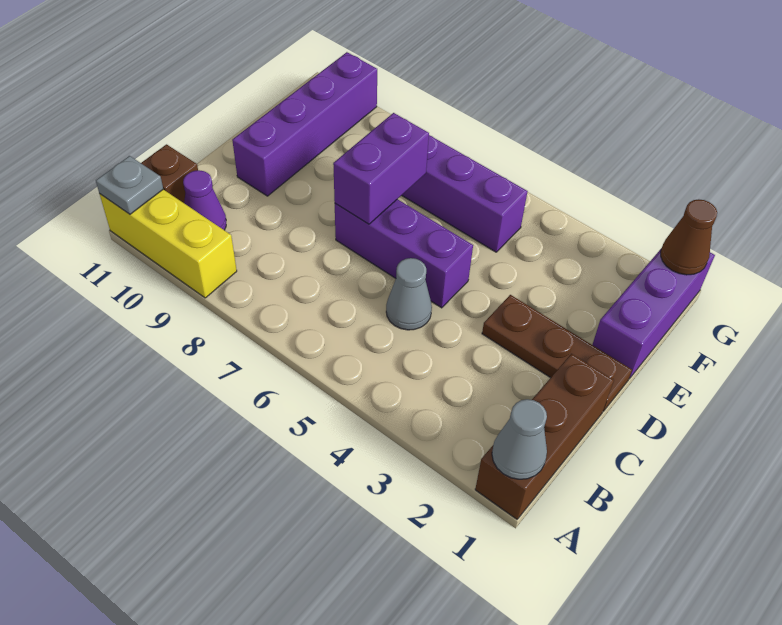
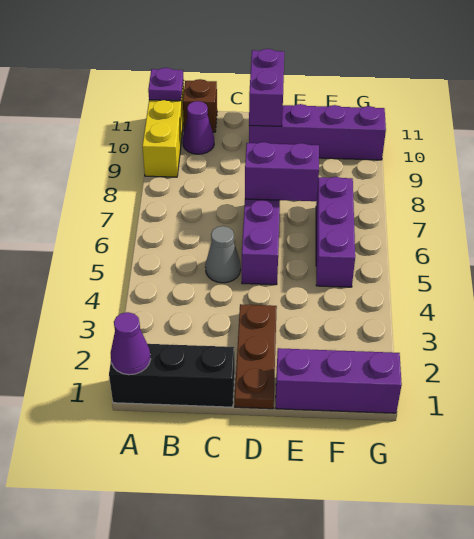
brown 1x3 brick [475,354,614,519] -> black 1x3 brick [109,344,235,407]
grey 1x1 cone [492,399,547,479] -> purple 1x1 cone [111,312,151,375]
grey 1x1 plate [96,156,163,214] -> purple 1x1 plate [148,68,184,101]
none -> purple 1x2 brick [249,49,284,126]
brown 1x1 cone [661,199,717,275] -> none

